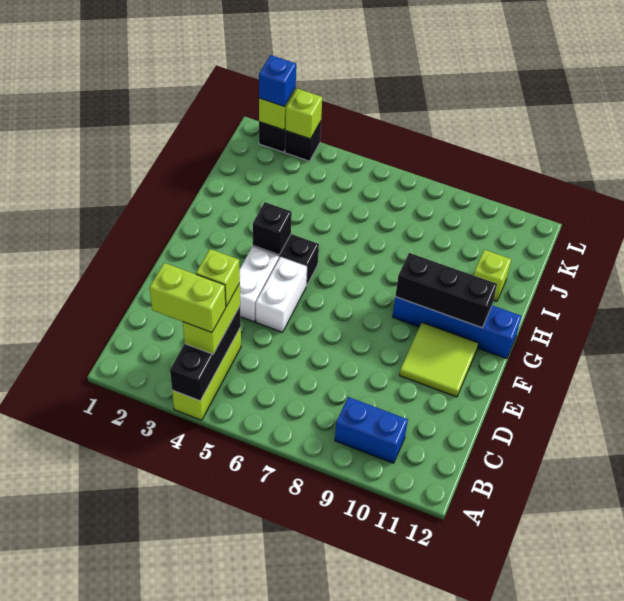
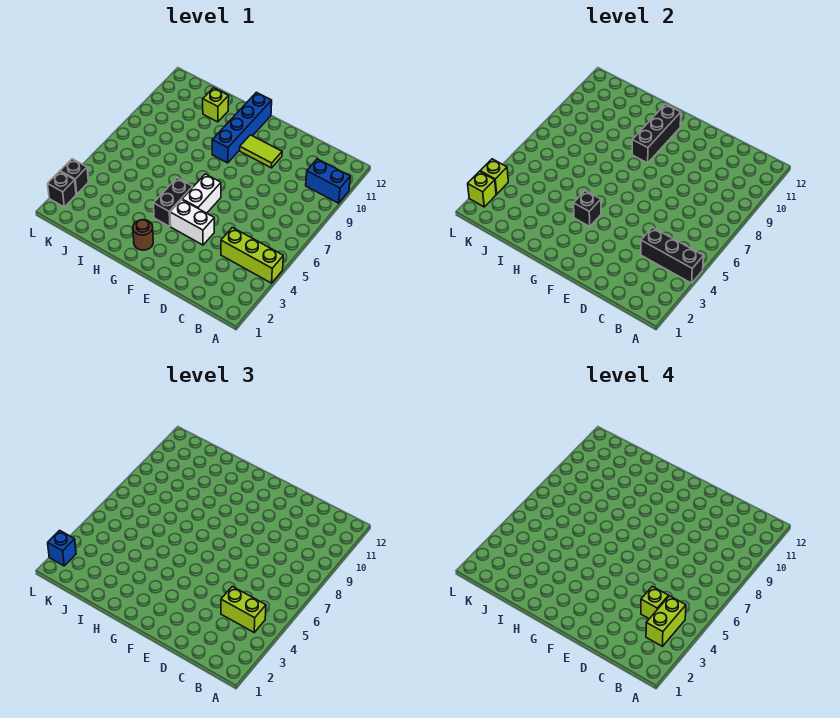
blue 1x2 brick [335,397,408,463] -> blue 1x2 brick turned to [306,159,350,203]
white 1x2 brick [256,257,307,332] -> white 1x2 brick turned to [182,174,221,213]
lime 2x2 tile [399,323,478,397] -> lime 1x2 tile [240,135,282,168]
none -> brown 1x1 round brick [133,220,153,250]

